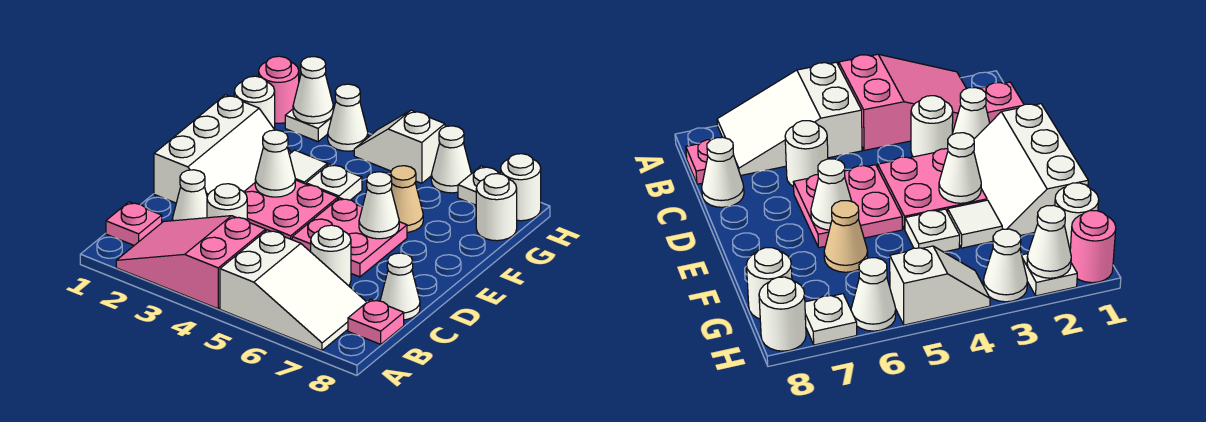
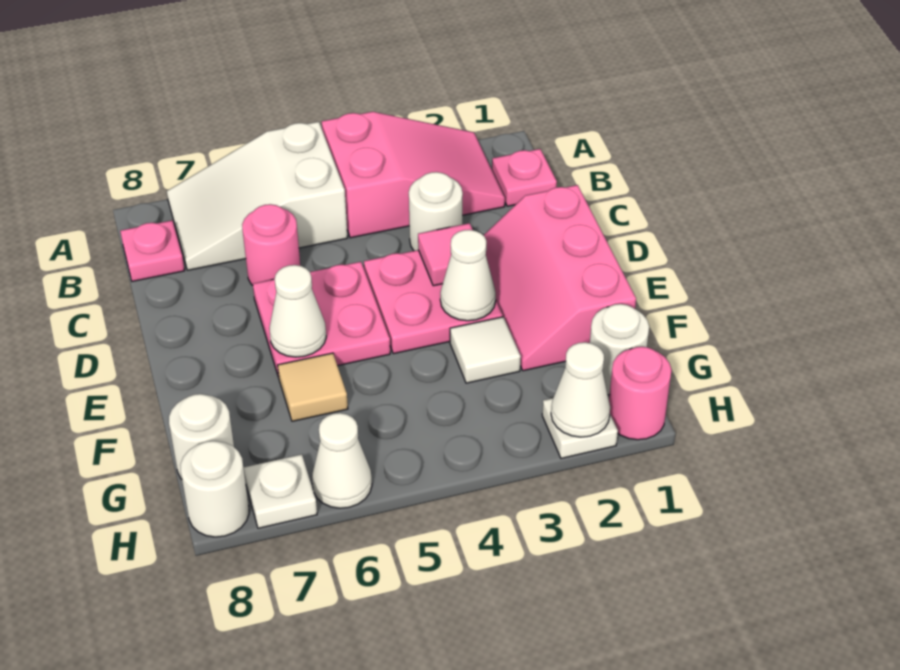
white 1x1 cone [172,170,207,221] -> none
white 1x1 round brick [311,225,351,286] -> pink 1x1 round brick [242,204,300,285]
white 1x1 cone [380,253,420,320] -> none
white 2x3 slope [154,95,291,203] -> pink 2x3 slope [483,185,636,371]
none -> pink 1x1 tile [418,223,473,286]
white 1x1 plate [306,164,362,200] -> none
tan 1x1 cone [391,166,423,232] -> tan 1x1 tile [278,353,348,421]
white 1x1 cone [328,84,368,151] -> none
white 1x2 slope [354,110,445,183] -> none

